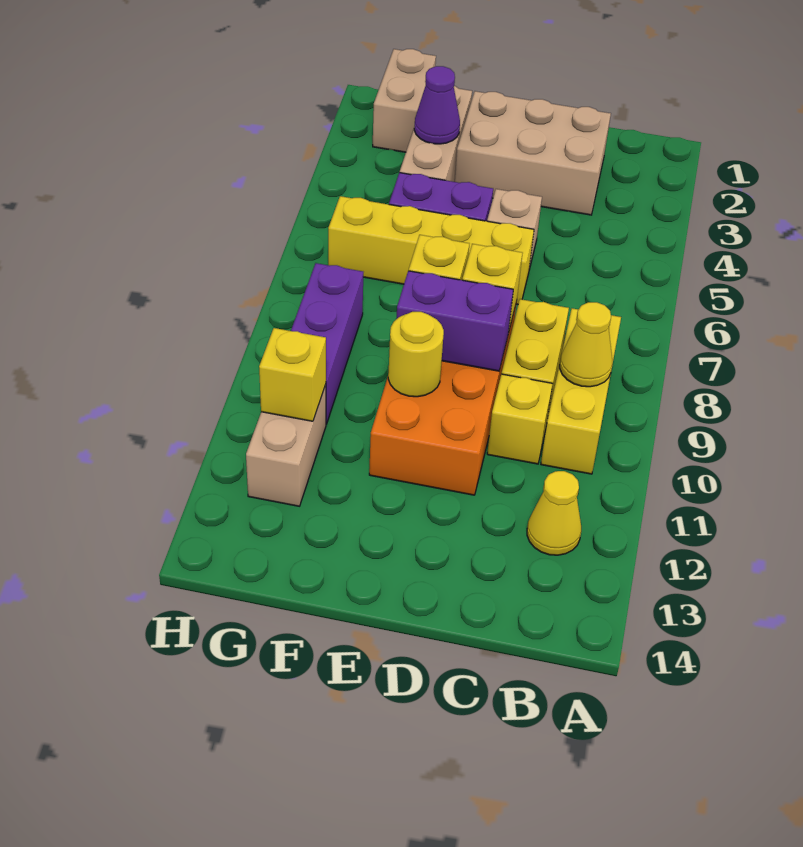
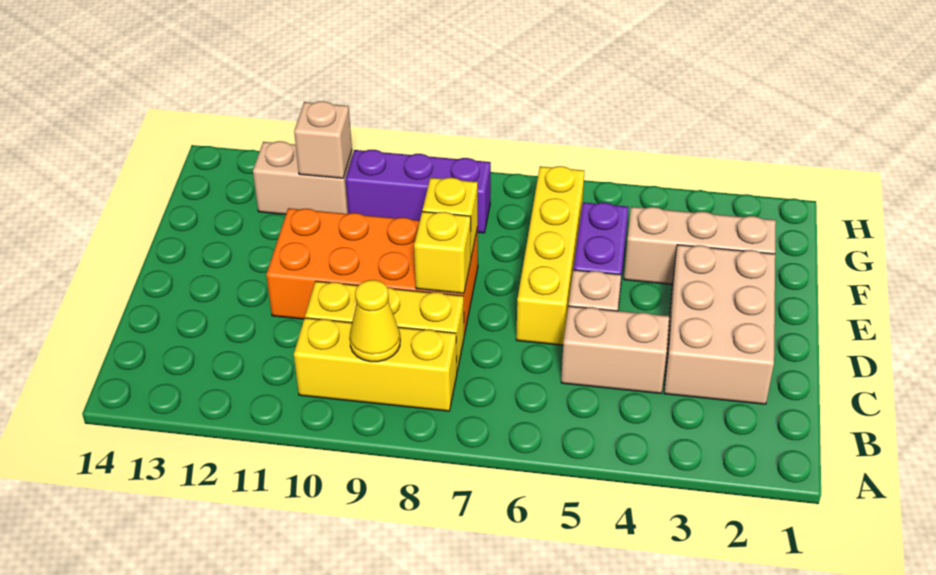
yellow 1x1 cone [527,471,581,555] -> none
purple 1x2 brick [396,271,513,371] -> none
yellow 1x1 round brick [388,312,444,397] -> none
purple 1x1 cone [414,66,460,144] -> none
tan 1x2 brick [373,49,436,152] -> tan 1x2 brick moved to [561,306,669,394]
yellow 1x1 brick [259,328,326,421] -> tan 1x1 brick [294,101,352,178]

